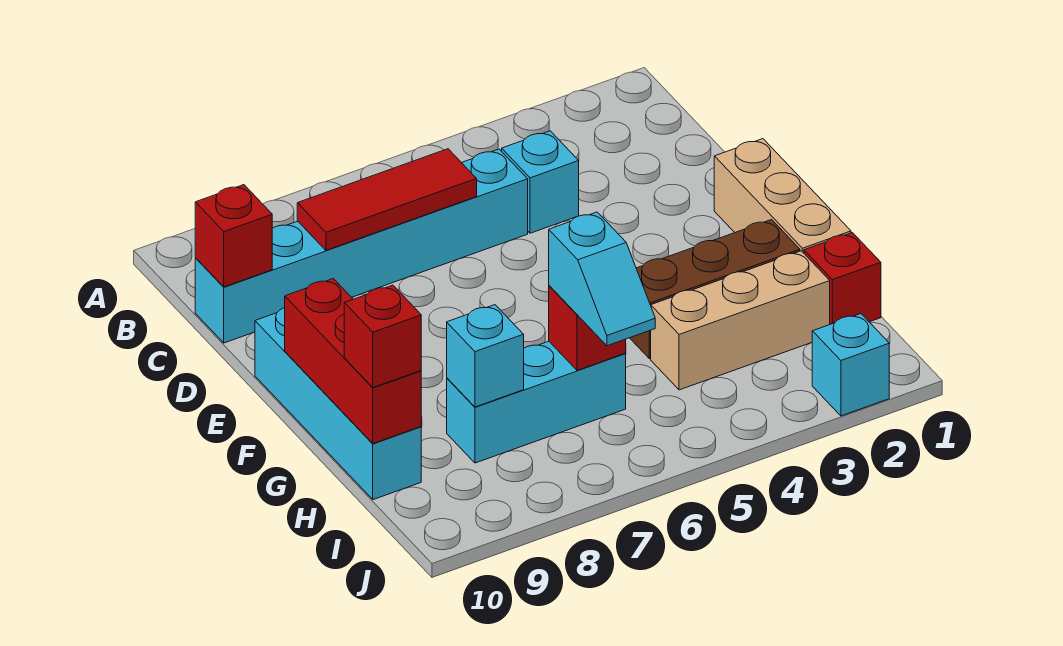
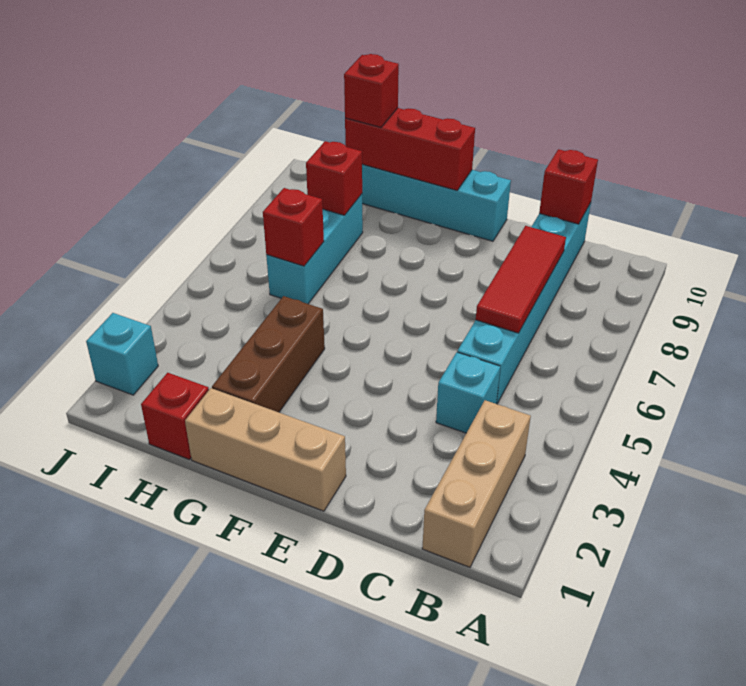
tan 1x3 brick [651,251,830,390] -> tan 1x3 brick moved to [422,400,531,567]
cyan 1x2 slope [549,212,655,346] -> none
cyan 1x1 brick [447,305,524,407] -> red 1x1 brick [306,141,362,215]

